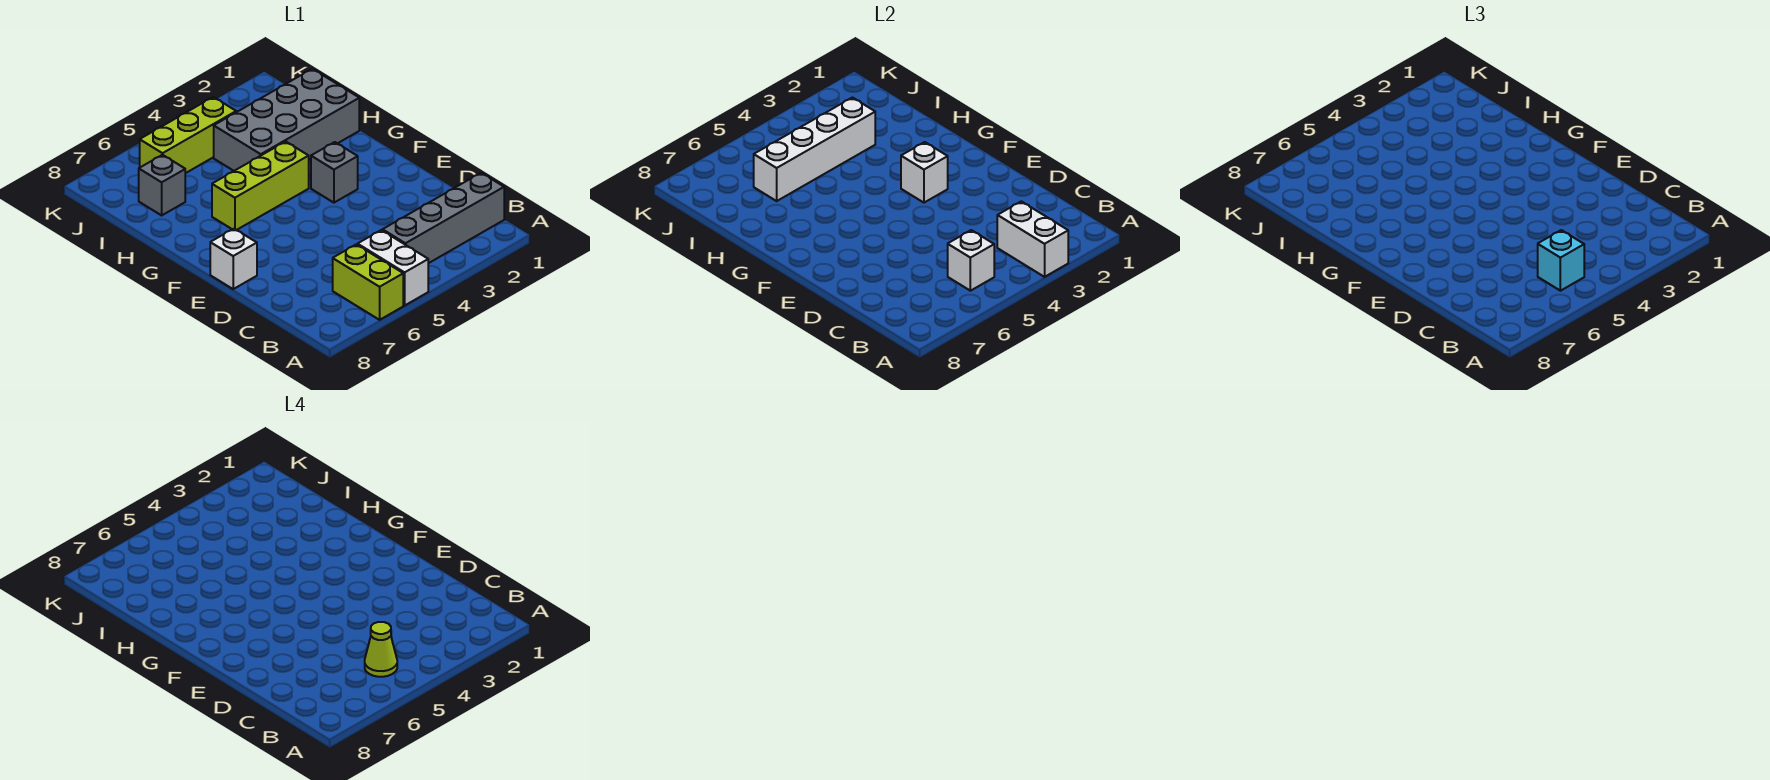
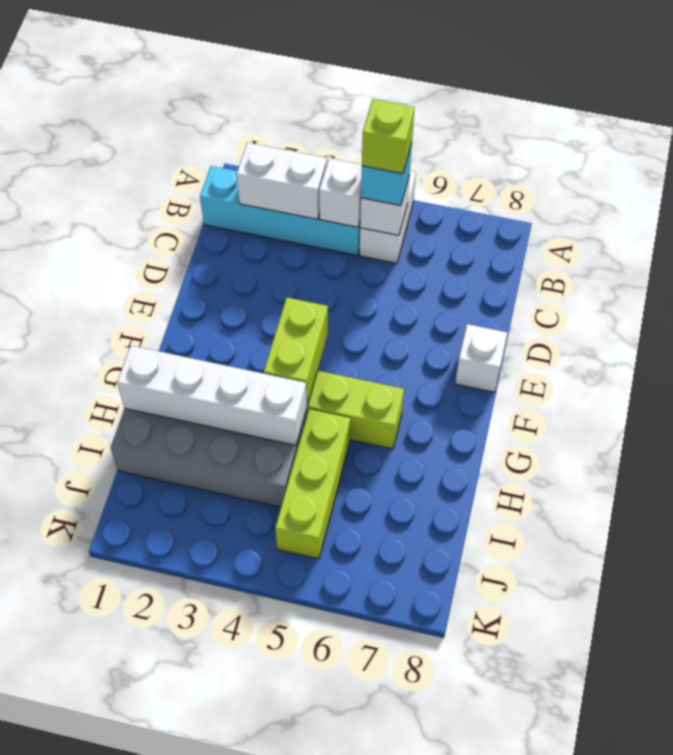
white 1x2 brick [997,201,1068,277] -> white 1x2 brick turned to [237,143,327,219]
lime 1x2 brick [333,244,403,320] -> lime 1x2 brick moved to [264,298,328,406]
grey 1x4 brick [382,173,504,263] -> cyan 1x4 brick [200,166,360,255]
lime 1x1 cone [365,622,397,677] -> lime 1x1 brick [362,99,415,174]
grey 1x1 brick [311,142,358,203] -> none
white 1x1 brick [901,142,948,203] -> white 1x1 brick moved to [319,158,362,227]
white 1x4 brick [754,98,875,201] -> white 1x4 brick moved to [117,346,307,445]
grey 1x1 brick [139,155,185,215] -> none
lime 1x3 brick [140,97,236,173] -> lime 1x3 brick turned to [275,409,351,559]

